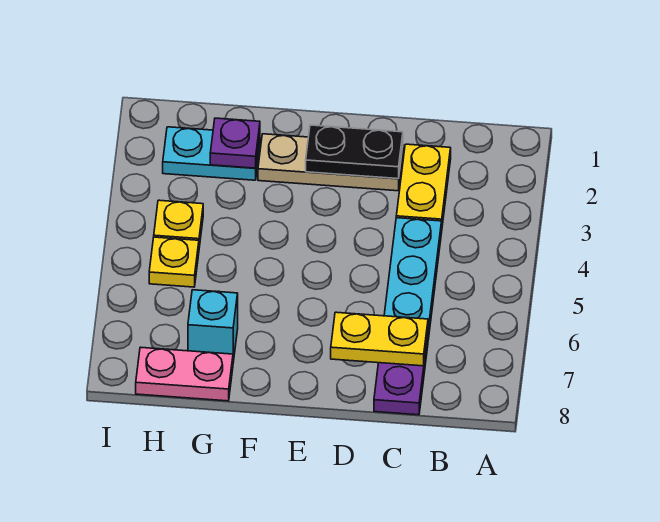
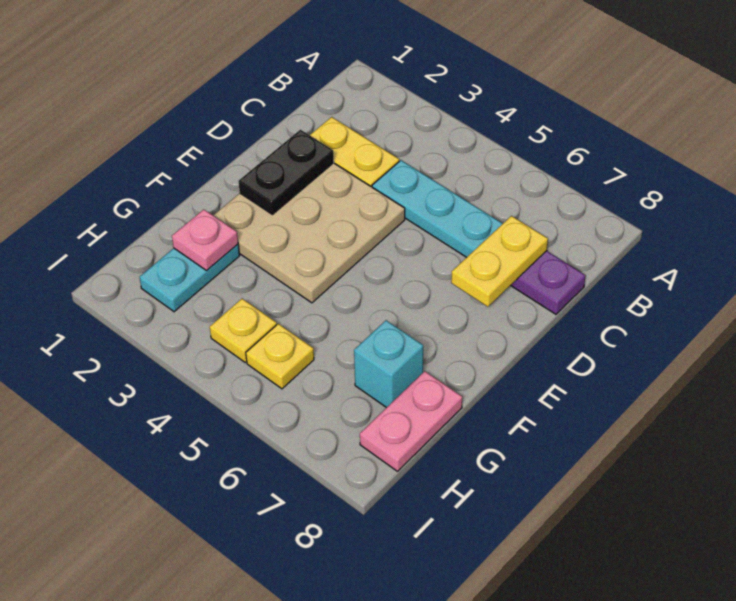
tan 1x3 plate [258,134,403,191] -> tan 3x3 plate [213,163,405,303]
purple 1x1 plate [210,118,260,168] -> pink 1x1 plate [172,210,238,270]

